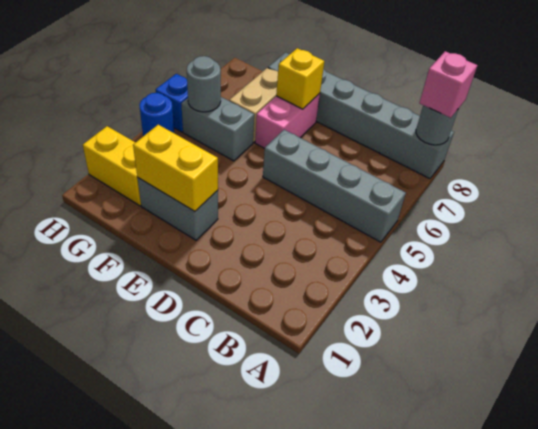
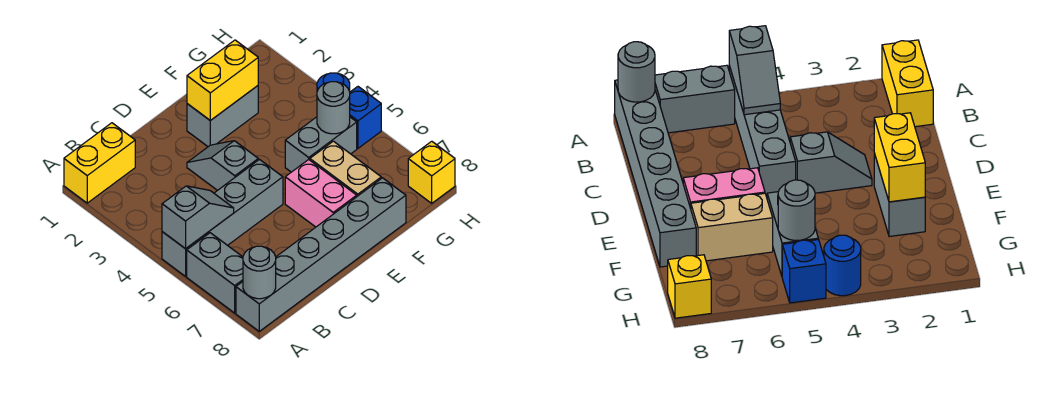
none -> grey 1x2 slope [162,186,234,249]
none -> grey 1x2 brick [187,233,243,313]
pink 1x1 brick [420,51,477,118] -> none
none -> grey 1x2 slope [187,141,258,191]
yellow 1x1 brick [276,48,324,109] -> yellow 1x1 brick moved to [408,141,455,203]
yellow 1x2 brick [83,126,141,206] -> yellow 1x2 brick moved to [64,123,135,203]

